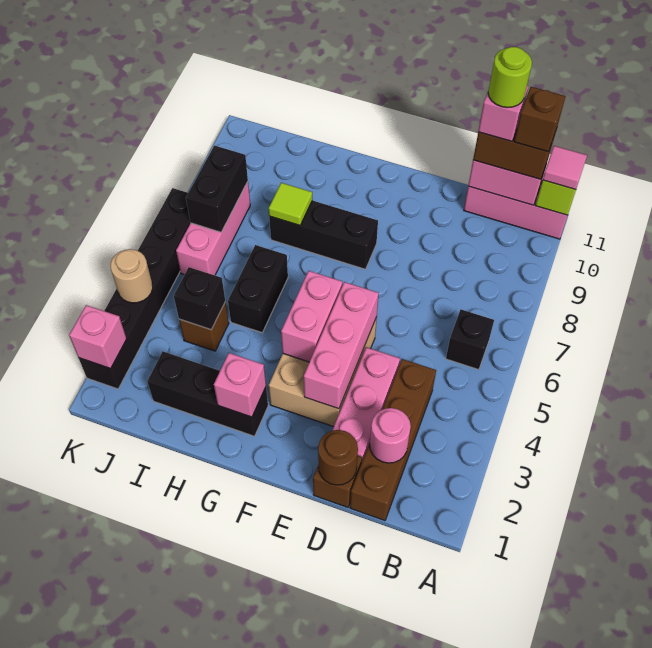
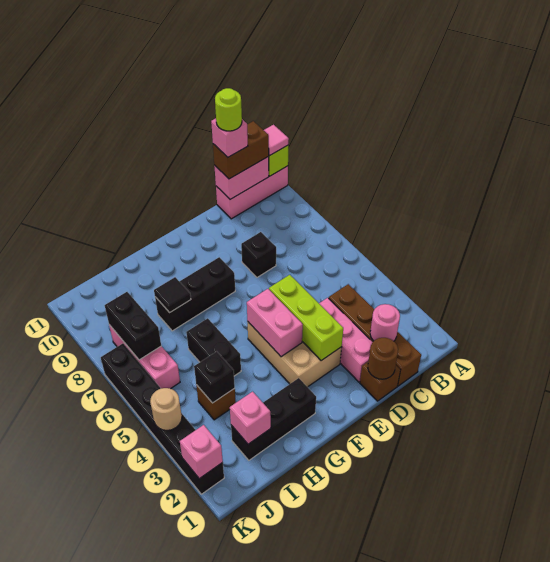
black 1x1 brick [446,310,494,370] -> black 1x1 brick moved to [241,232,276,277]
brown 1x1 brick [514,87,566,152] -> none
pink 1x3 brick [304,282,379,409] -> lime 1x3 brick [269,275,343,361]
pink 1x1 brick [214,353,266,417] -> pink 1x1 brick moved to [230,392,271,444]
lime 1x1 tile [269,183,312,225] -> black 1x1 tile [154,277,191,313]

